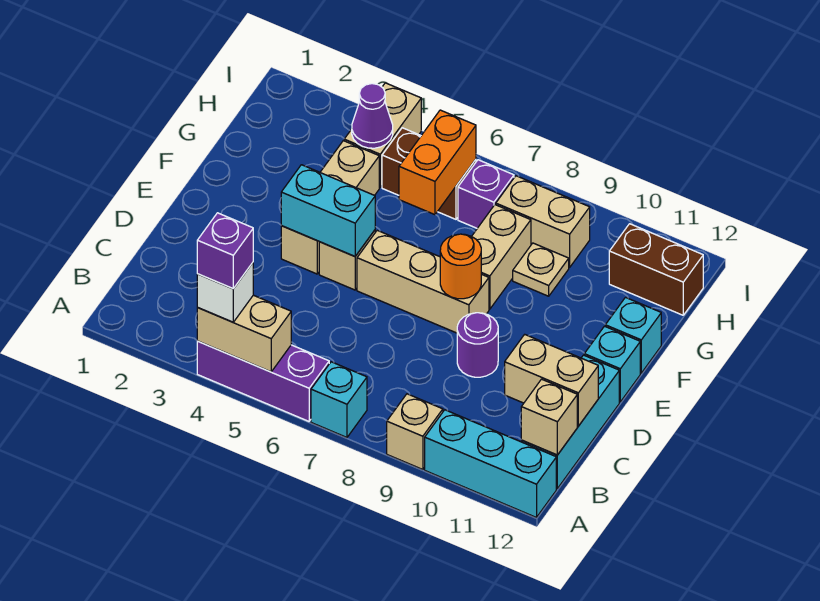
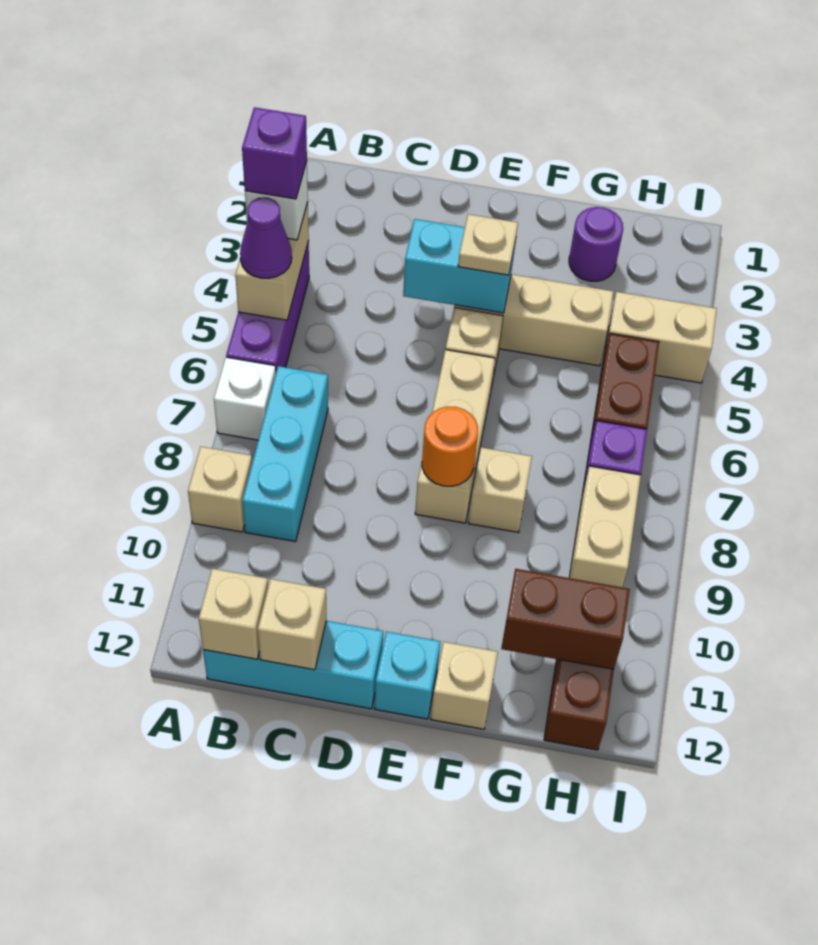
cyan 1x1 brick [311,362,367,437] -> white 1x1 brick [214,357,276,440]
cyan 1x3 brick [425,410,556,518] -> cyan 1x3 brick moved to [242,366,328,541]
tan 1x2 brick [505,334,598,426] -> tan 1x1 brick [258,579,326,670]
purple 1x1 round brick [457,313,498,377] -> purple 1x1 round brick moved to [569,207,623,281]
cyan 1x2 brick [281,165,375,256] -> cyan 1x2 brick turned to [403,219,516,313]
tan 1x2 brick [472,205,531,309] -> tan 1x1 brick [468,447,532,533]
cyan 1x1 brick [605,298,661,373] -> tan 1x1 brick [431,642,498,729]
orange 1x2 brick [399,110,476,215] -> none
tan 1x1 plate [513,243,569,296] -> tan 1x1 plate moved to [458,214,518,275]
none -> brown 1x2 brick [501,569,630,669]
purple 1x1 cone [352,84,393,148] -> purple 1x1 cone moved to [240,197,292,278]

